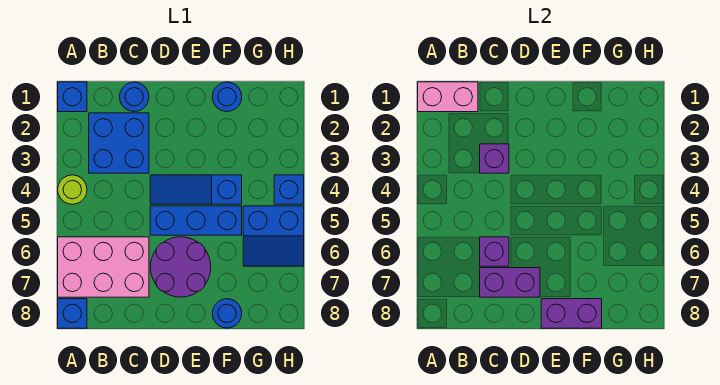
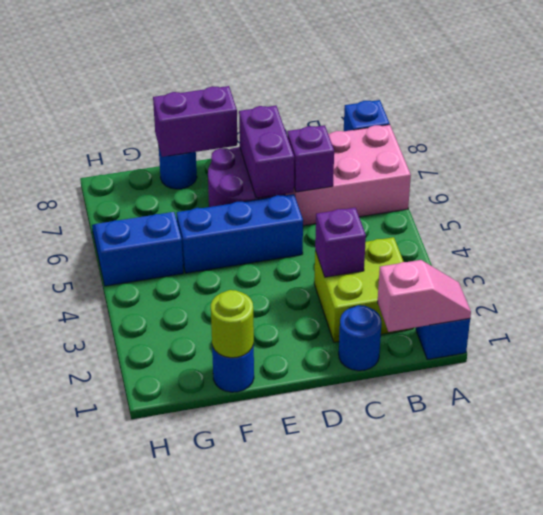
pink 1x2 brick [418,82,478,112] -> pink 1x2 slope [378,260,471,332]
lime 1x1 round brick [58,175,87,204] -> lime 1x1 round brick moved to [211,290,254,358]
blue 2x2 brick [89,113,149,173] -> lime 2x2 brick [314,237,414,342]
purple 1x2 brick [480,268,540,297] -> purple 1x2 brick turned to [239,106,294,198]
blue 1x3 slope [150,175,242,204] -> none
blue 1x1 brick [274,175,304,204] -> none

